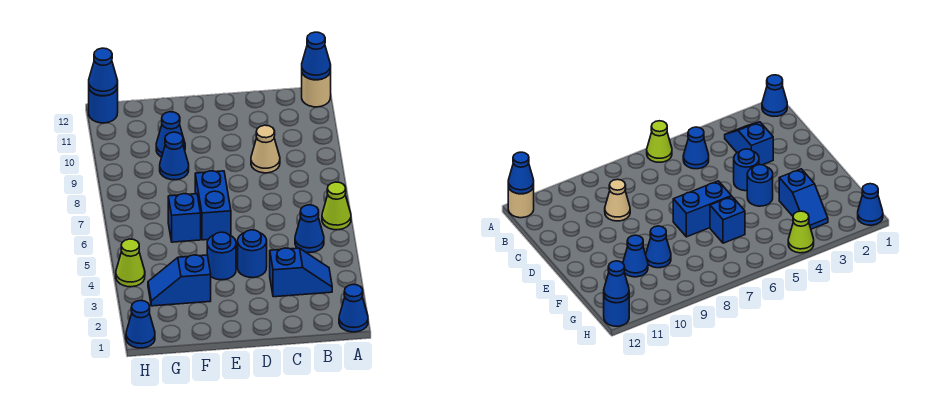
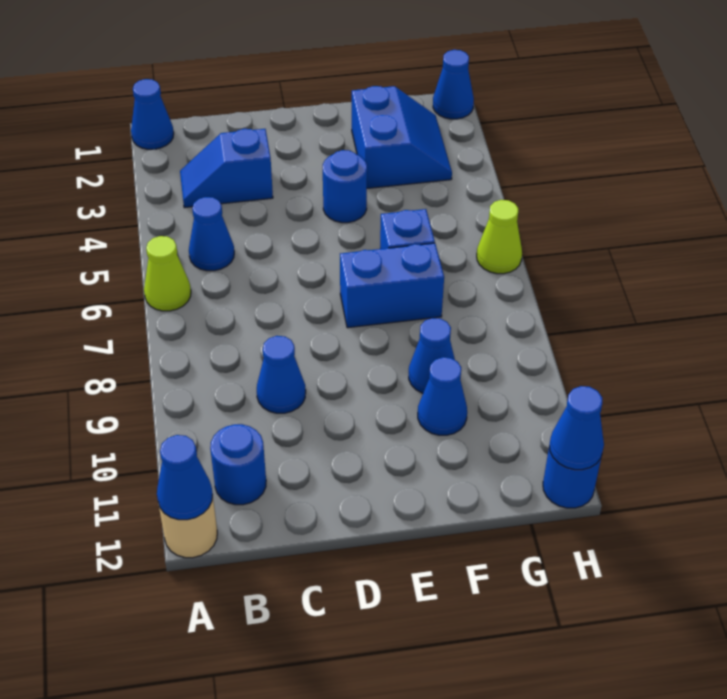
tan 1x1 cone [251,125,280,173] -> blue 1x1 cone [257,336,306,413]
blue 1x1 round brick [238,230,267,278] -> blue 1x1 round brick moved to [210,424,266,505]
blue 1x2 brick [195,171,231,240] -> blue 1x2 brick turned to [340,243,444,328]
blue 1x2 slope [148,255,211,306] -> blue 2x2 slope [352,86,452,188]
lime 1x1 cone [116,239,145,287] -> lime 1x1 cone moved to [477,200,522,274]

